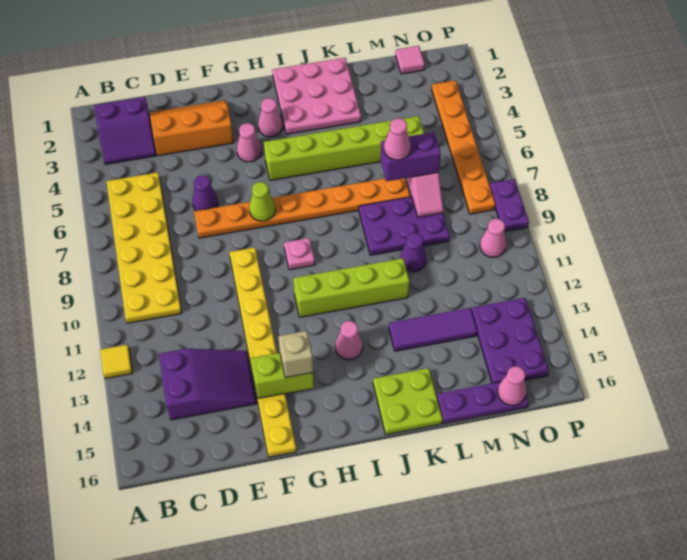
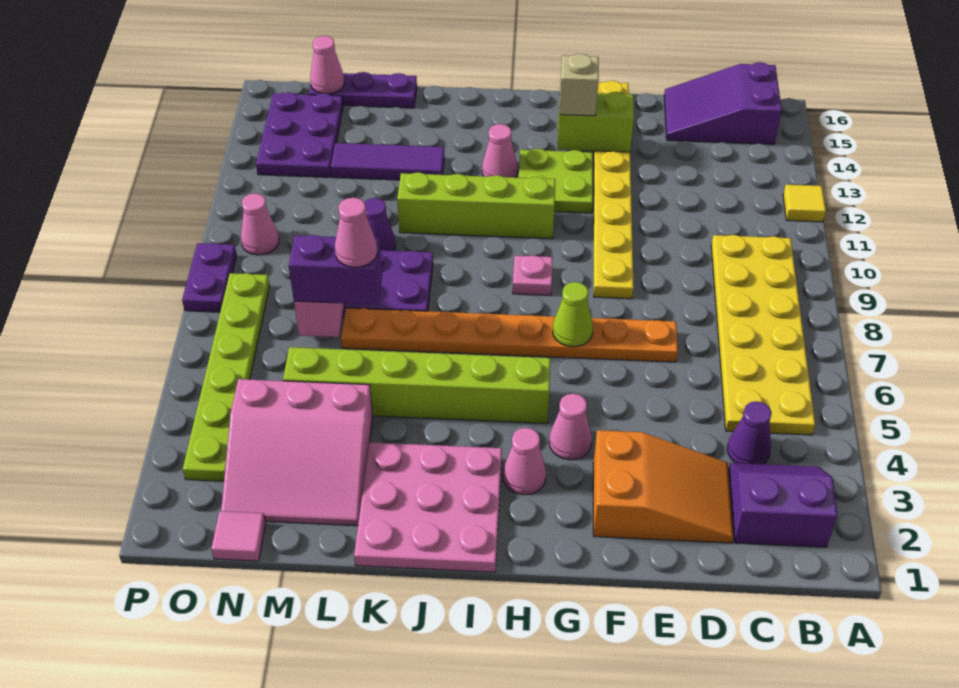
purple 2x3 slope [159,349,257,420] -> purple 2x3 slope moved to [664,62,782,144]
orange 2x3 slope [150,100,234,156] -> orange 2x3 slope turned to [593,430,734,543]
purple 1x1 cone [192,175,218,211] -> purple 1x1 cone moved to [727,401,772,464]
lime 2x2 plate [373,368,443,435] -> lime 2x2 plate moved to [519,149,593,213]
none -> pink 3x3 slope [221,379,373,526]
orange 1x6 plate [432,80,495,214] -> lime 1x6 plate [183,273,270,481]

